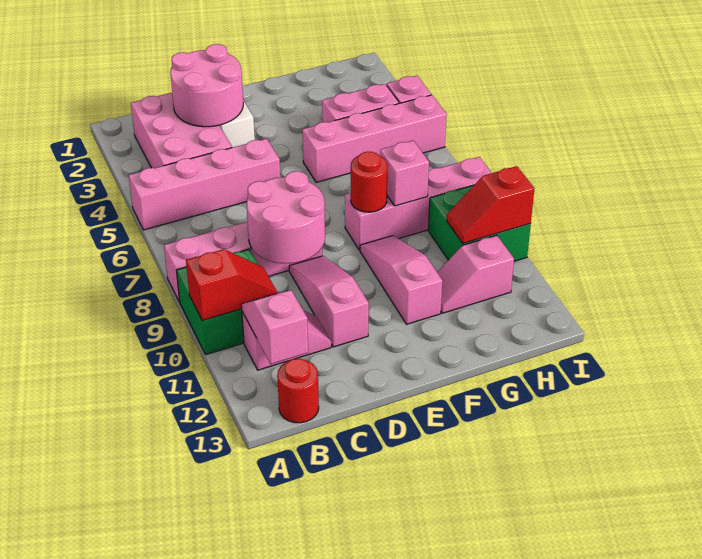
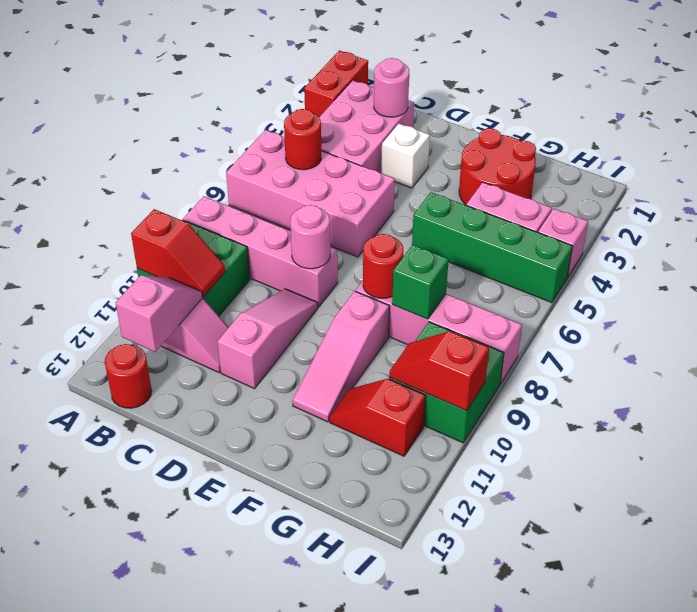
none -> red 1x2 brick [304,51,368,117]
pink 1x4 brick [129,139,280,230] -> pink 2x4 brick [226,130,395,257]
none -> red 1x1 round brick [284,109,321,170]
pink 2x2 round brick [170,44,243,127] -> pink 1x1 round brick [374,58,409,117]
pink 2x2 round brick [247,171,325,264] -> pink 1x1 round brick [290,205,330,269]
none -> red 2x2 round brick [459,128,536,205]
pink 1x4 brick [302,95,447,182] -> green 1x4 brick [412,192,572,303]
pink 1x3 slope [360,236,442,324] -> pink 1x3 slope turned to [292,291,389,422]
pink 1x1 brick [380,140,429,206] -> green 1x1 brick [392,245,449,319]
pink 1x2 slope [437,235,514,313] -> red 1x2 slope [330,379,426,456]

